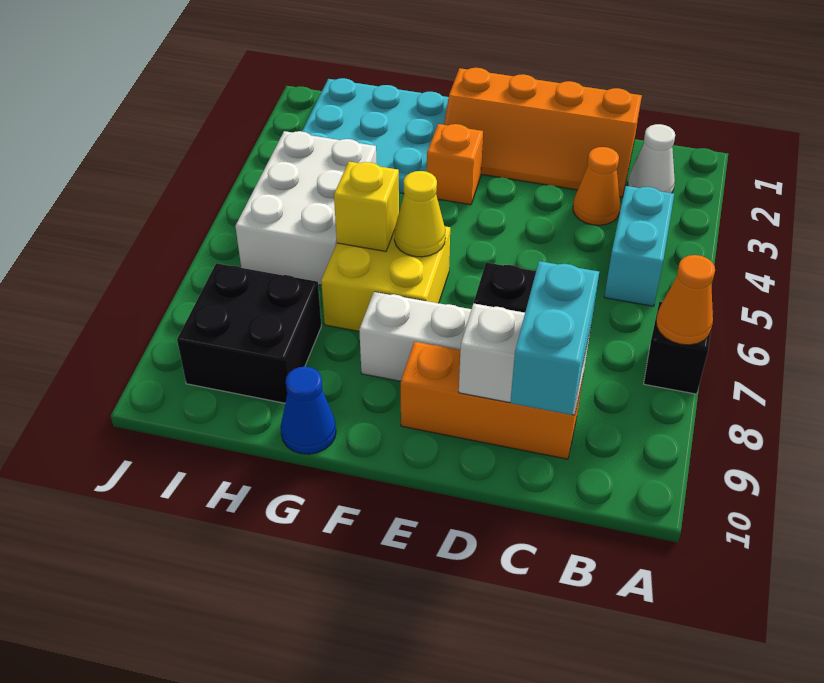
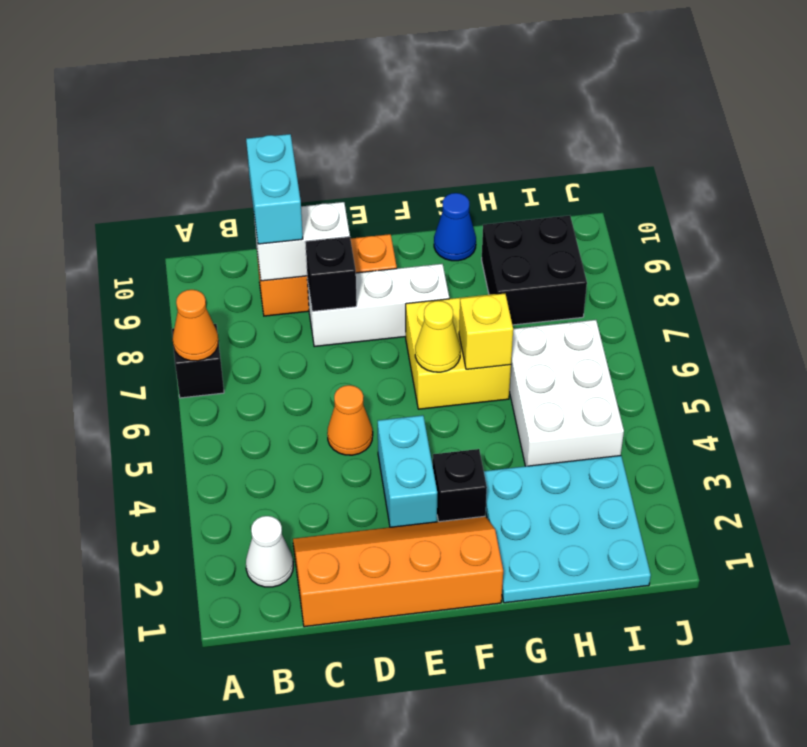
cyan 1x2 brick [604,186,674,306] -> cyan 1x2 brick moved to [378,415,437,527]
orange 1x1 cone [573,147,620,225] -> orange 1x1 cone moved to [327,385,373,455]
orange 1x1 brick [427,124,483,205] -> black 1x1 brick [433,449,487,522]

